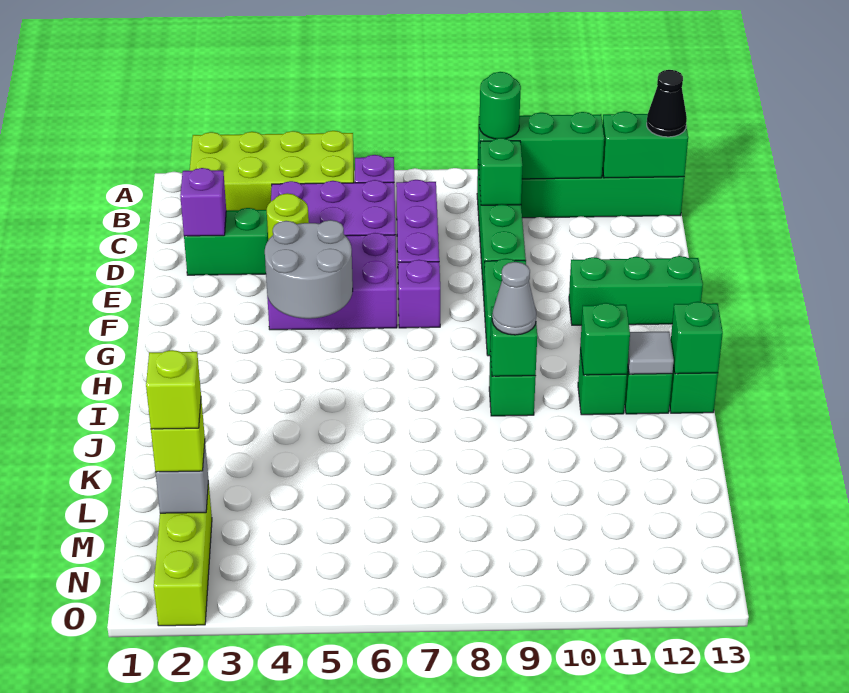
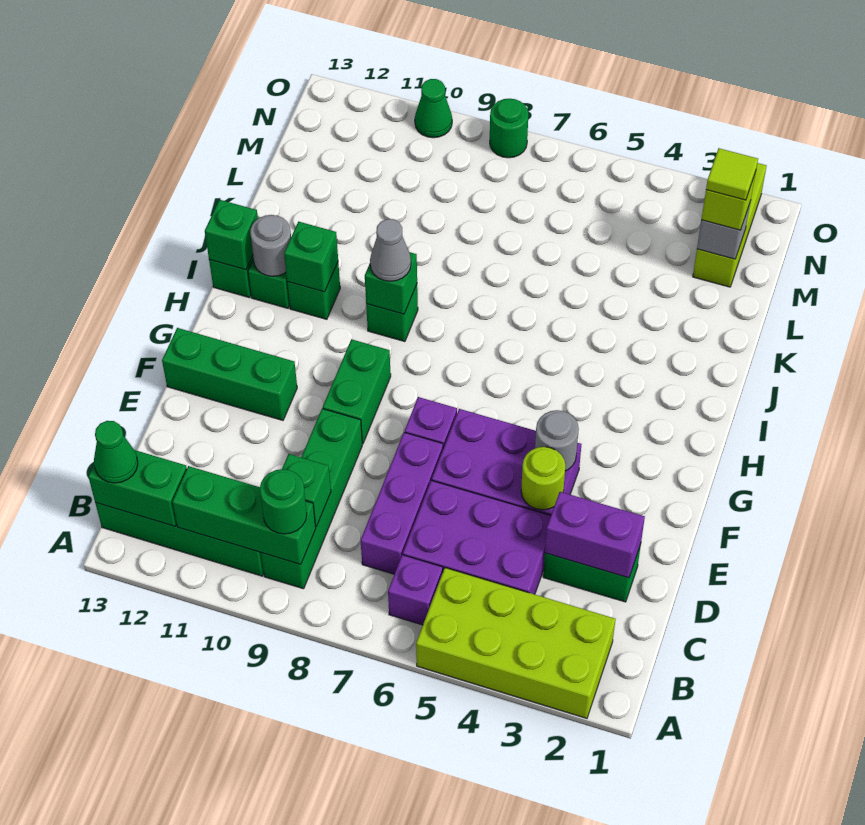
black 1x1 cone [647,70,687,137] -> green 1x1 cone [94,421,138,483]
purple 1x1 brick [180,168,226,236] -> purple 1x2 brick [545,492,645,578]
grey 2x2 round brick [265,220,353,319] -> grey 1x1 round brick [535,410,579,471]
grey 1x1 tile [628,332,674,374] -> grey 1x1 round brick [250,215,291,276]
lime 1x1 brick [146,350,201,429] -> lime 1x1 tile [706,148,758,200]
none -> green 1x1 round brick [490,98,528,158]
none -> green 1x1 cone [415,79,452,138]

